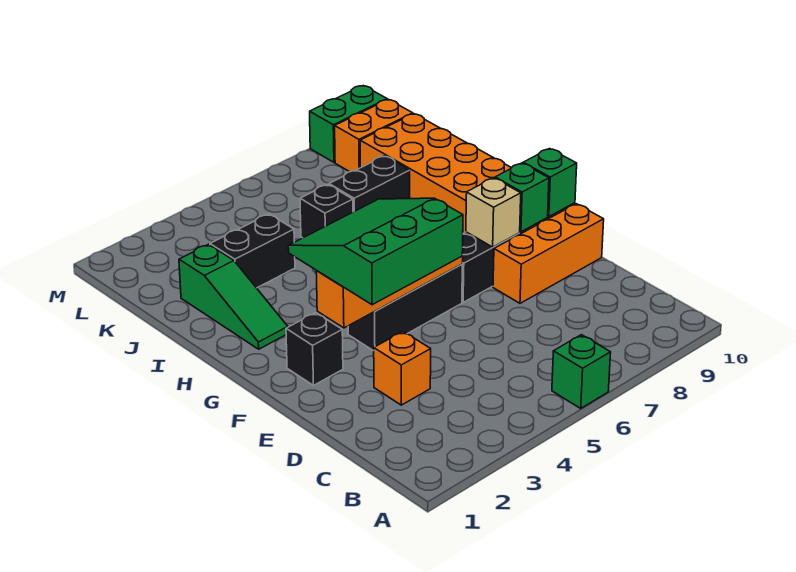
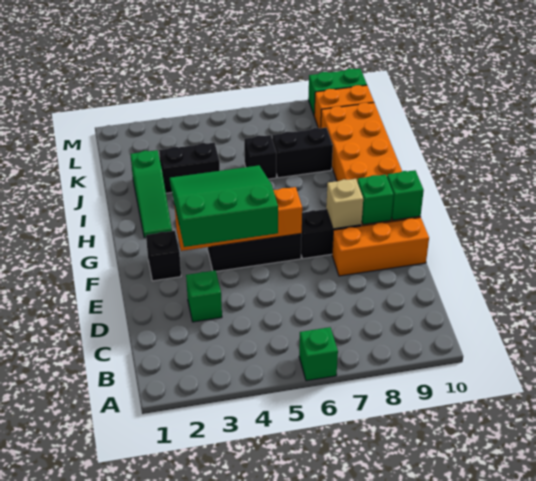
orange 1x1 brick [374,332,431,405] -> green 1x1 brick [186,270,222,322]

